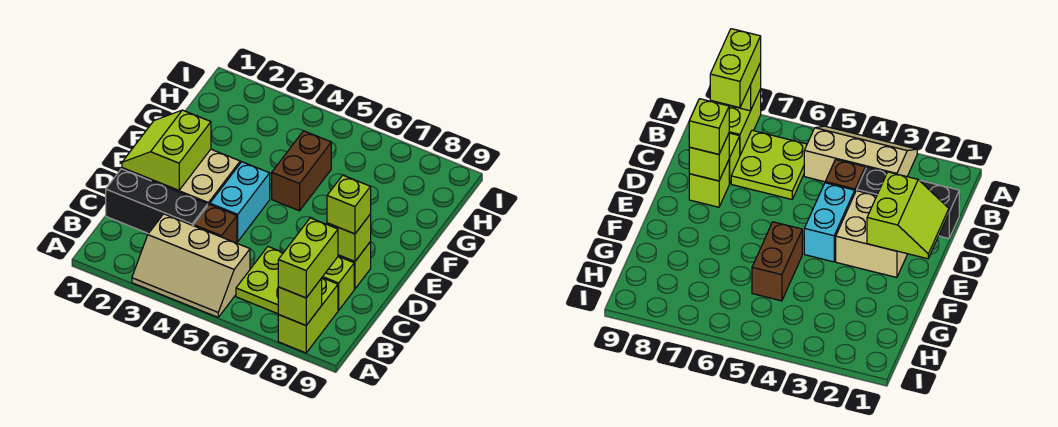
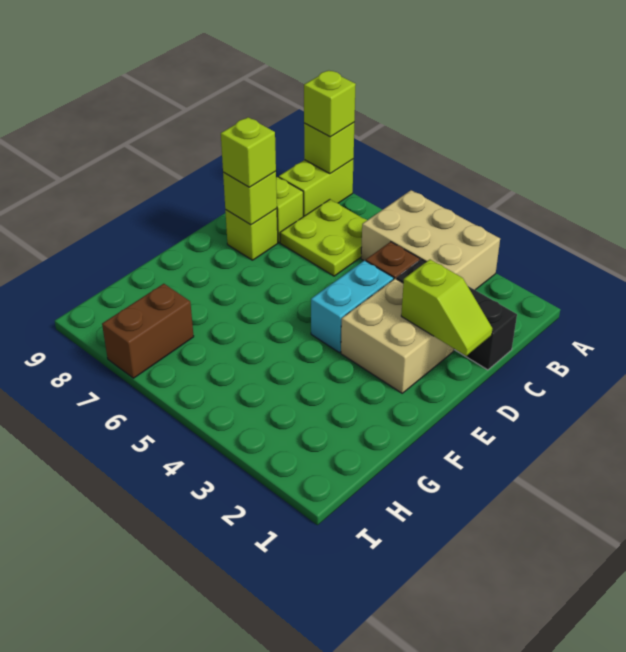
tan 2x3 slope [132,214,250,317] -> tan 2x3 brick [361,190,500,290]
lime 1x2 brick [278,218,338,298] -> lime 1x1 brick [304,70,356,137]
lime 2x2 slope [122,110,211,190] -> lime 1x2 slope [401,260,492,356]
brown 1x2 brick [272,131,331,211] -> brown 1x2 brick moved to [102,284,194,378]

